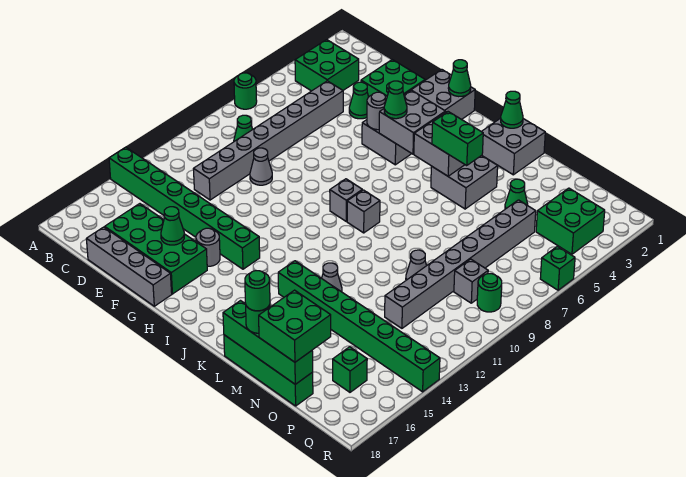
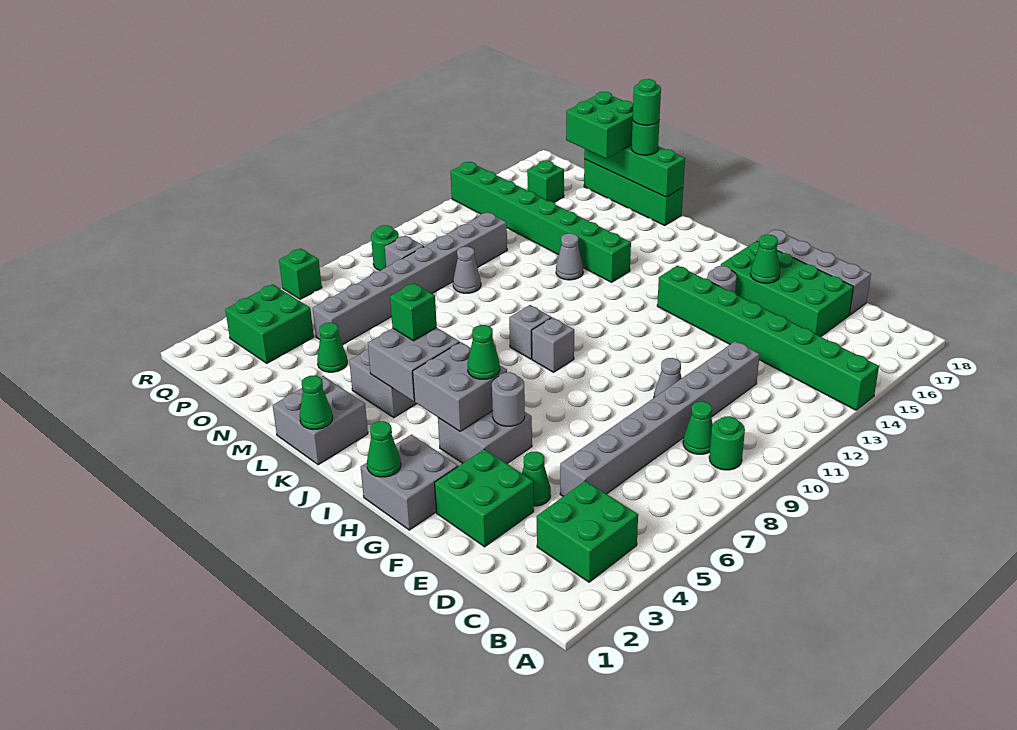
green 1x1 round brick [234,73,257,109] -> green 1x1 round brick moved to [709,416,745,470]
green 1x2 brick [432,112,483,165] -> green 1x1 brick [390,283,437,341]

